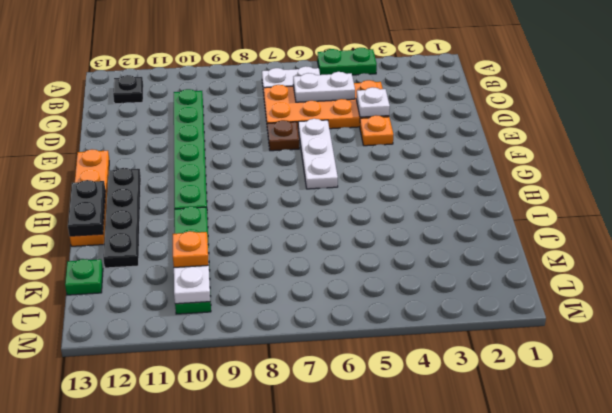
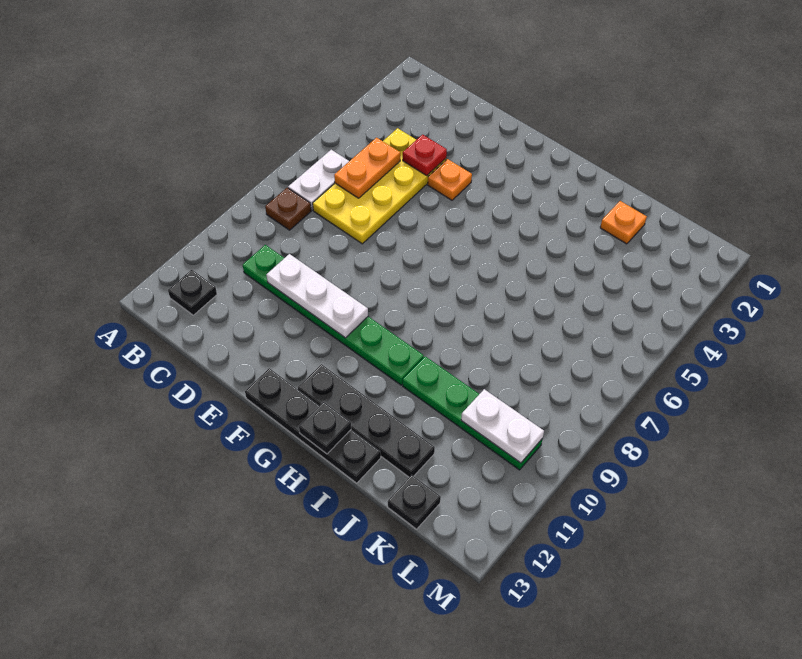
green 1x2 plate [317,48,377,75] -> none
orange 2x4 plate [264,80,389,130] -> yellow 2x4 plate [313,128,446,244]
white 1x2 plate [293,72,355,102] -> orange 1x2 plate [334,138,400,198]
white 1x1 plate [356,87,390,117] -> red 1x1 plate [403,135,447,175]
white 1x3 plate [298,119,338,189] -> white 1x3 plate moved to [267,254,368,338]
brown 1x1 plate [267,120,299,151] -> brown 1x1 plate moved to [265,188,311,230]
orange 1x4 plate [70,149,109,246] -> black 1x4 plate [245,368,381,483]
black 1x2 plate [68,180,106,236] -> black 1x1 plate [299,402,351,454]
orange 1x1 plate [173,231,209,267] -> orange 1x1 plate moved to [600,201,647,244]
green 1x1 plate [65,259,103,295] -> black 1x1 plate [388,475,441,529]

